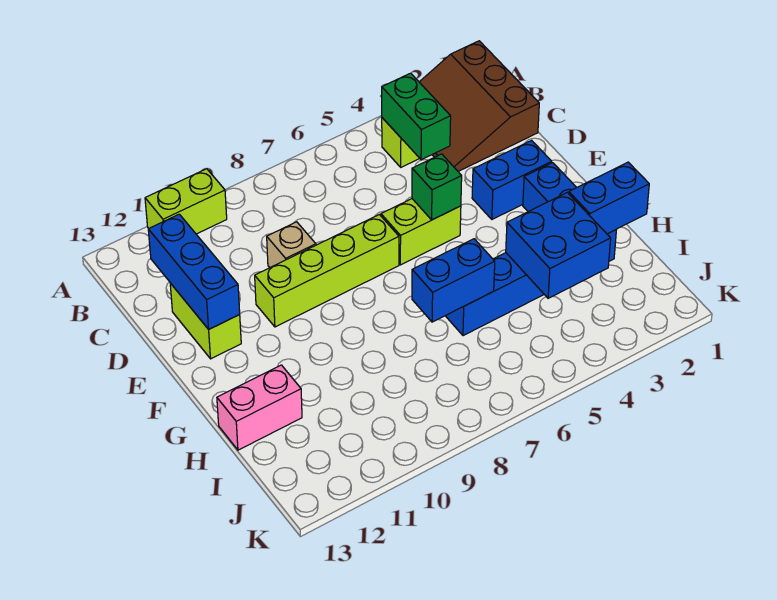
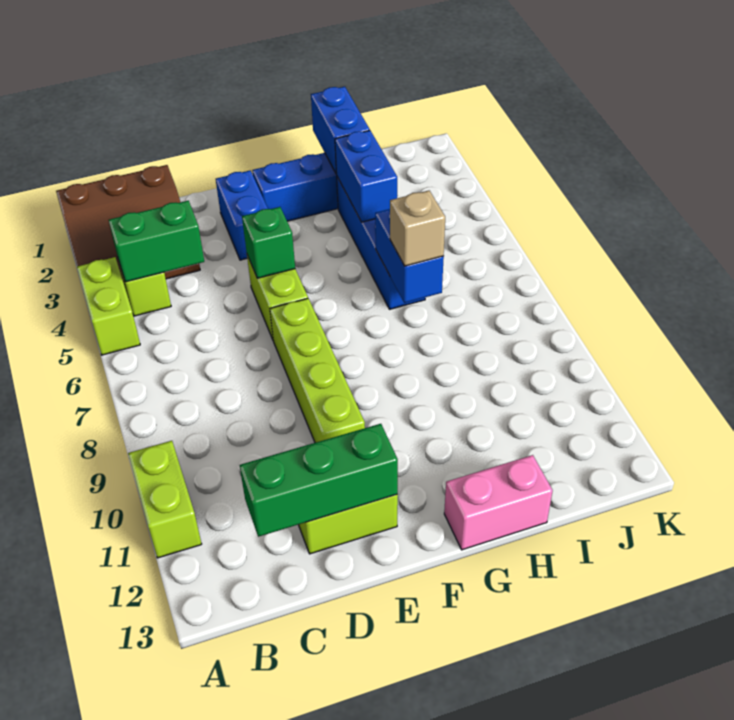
none -> lime 1x2 brick [77,257,140,355]
blue 1x3 brick [148,214,240,329] -> green 1x3 brick [239,424,398,537]
tan 1x1 brick [267,222,316,268] -> tan 1x1 brick moved to [390,191,445,266]
blue 2x2 brick [506,192,611,298] -> blue 1x2 brick [335,130,397,222]
pink 1x2 brick [217,365,302,450] -> pink 1x2 brick turned to [444,455,553,550]

